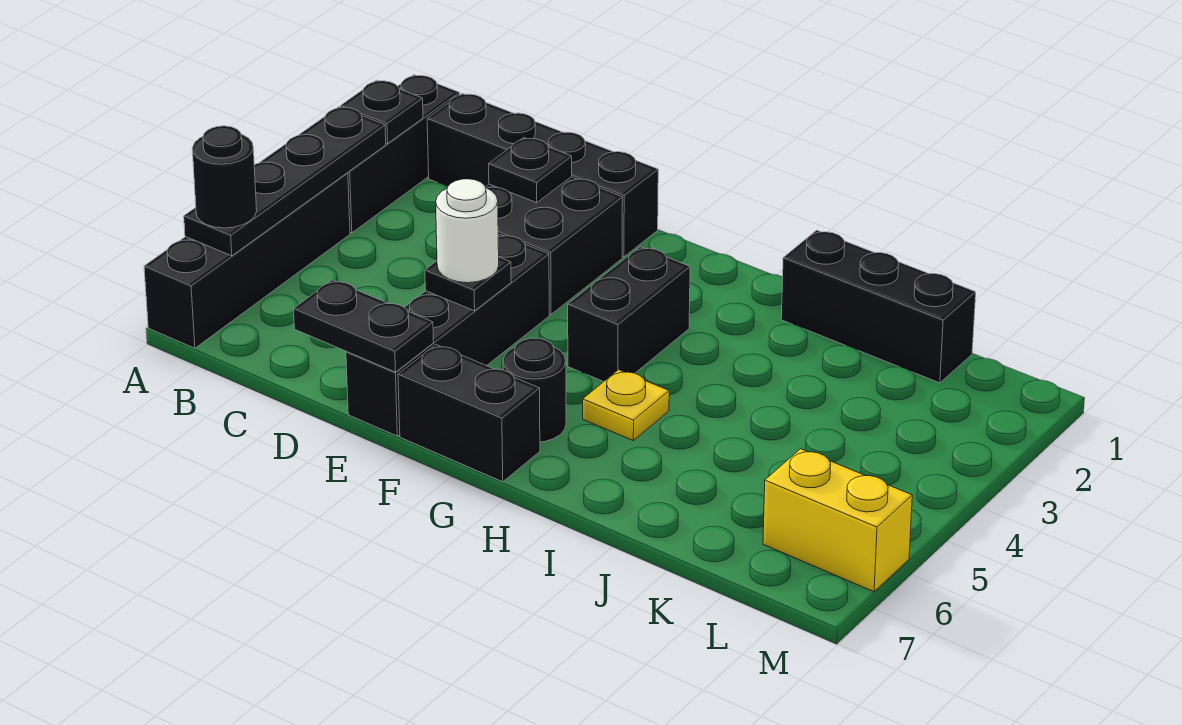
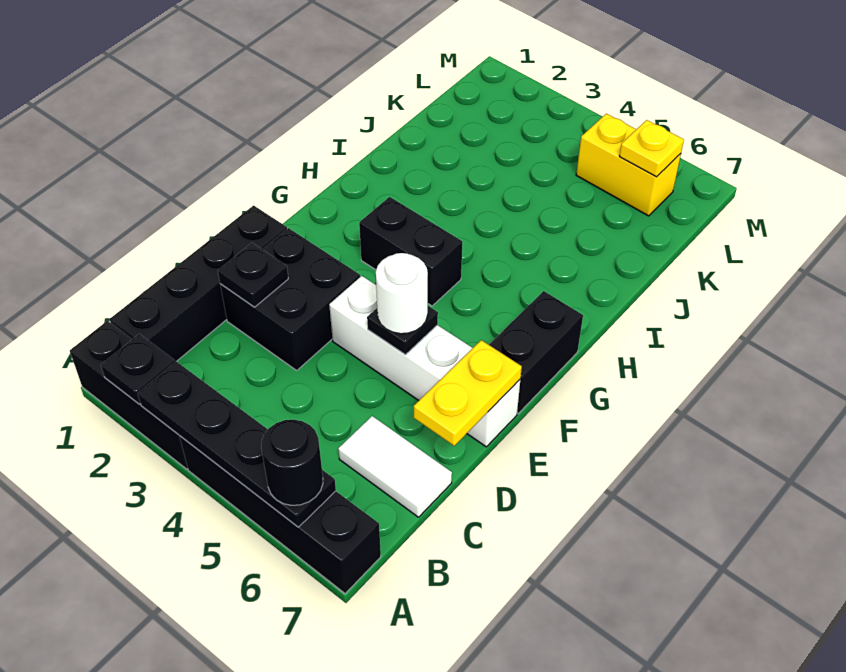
none -> white 1x2 tile [338,416,452,517]
black 1x2 plate [294,280,434,372] -> yellow 1x2 plate [414,340,522,446]
black 1x4 brick [346,234,549,436] -> white 1x4 brick [329,276,520,447]
black 1x1 round brick [503,338,566,442] -> none
yellow 1x1 plate [583,370,669,440] -> yellow 1x1 plate moved to [619,120,684,177]
black 1x3 brick [781,230,976,383] -> none
yellow 1x2 brick [763,449,912,592] -> yellow 1x2 brick turned to [576,114,681,216]

